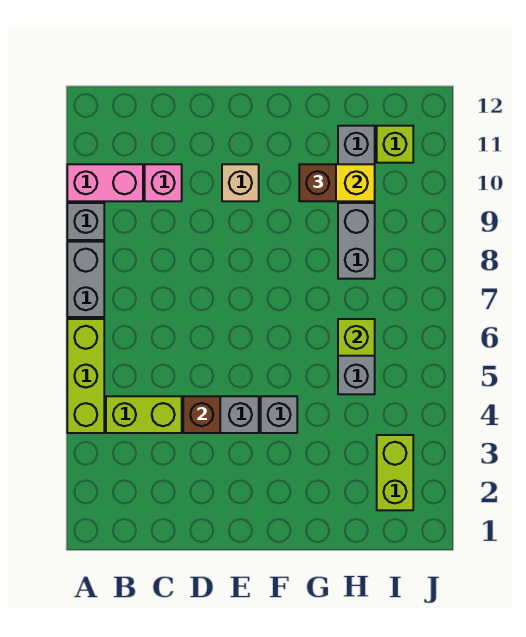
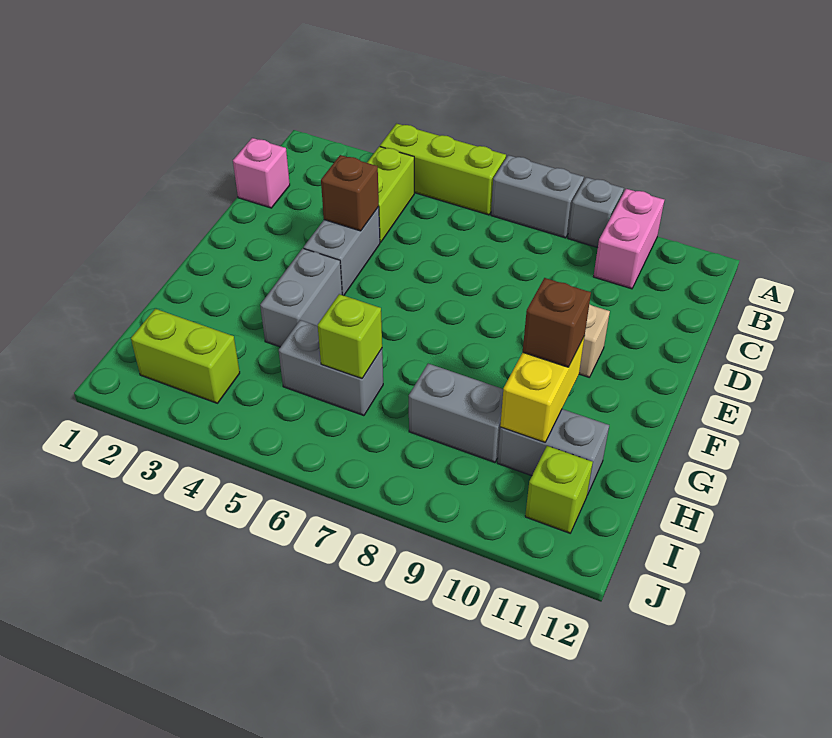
pink 1x1 brick [145,164,182,201] -> pink 1x1 brick moved to [233,138,290,208]
grey 1x1 brick [261,396,297,433] -> grey 1x2 brick [260,248,342,347]

